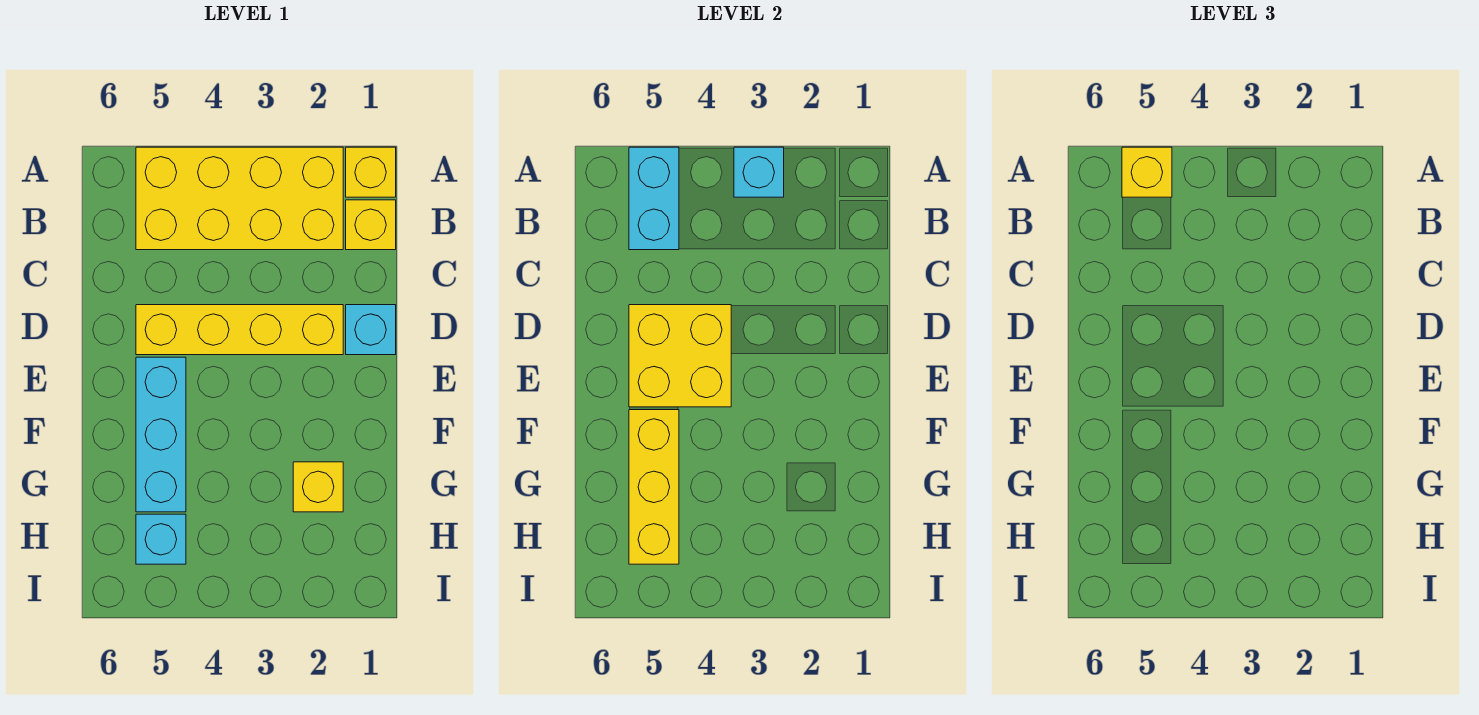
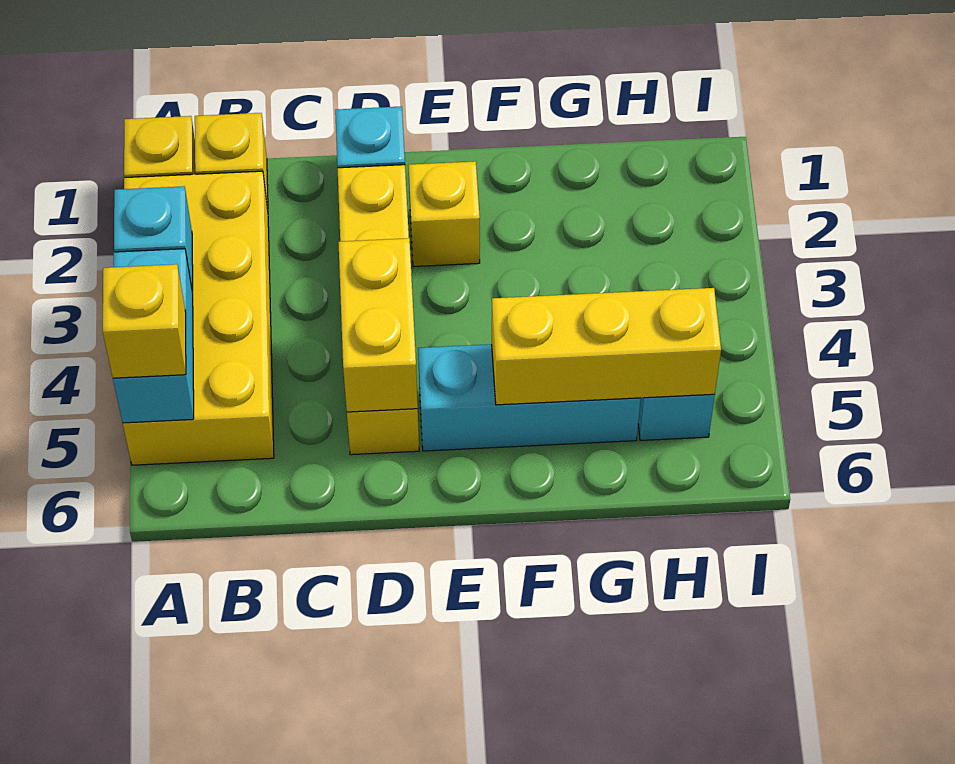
cyan 1x2 brick [629,147,679,250] -> cyan 1x2 brick turned to [113,249,194,423]
yellow 2x2 brick [629,305,731,407] -> yellow 1x2 brick [338,238,418,412]
yellow 1x1 brick [293,462,343,512] -> yellow 1x1 brick moved to [409,161,480,267]

